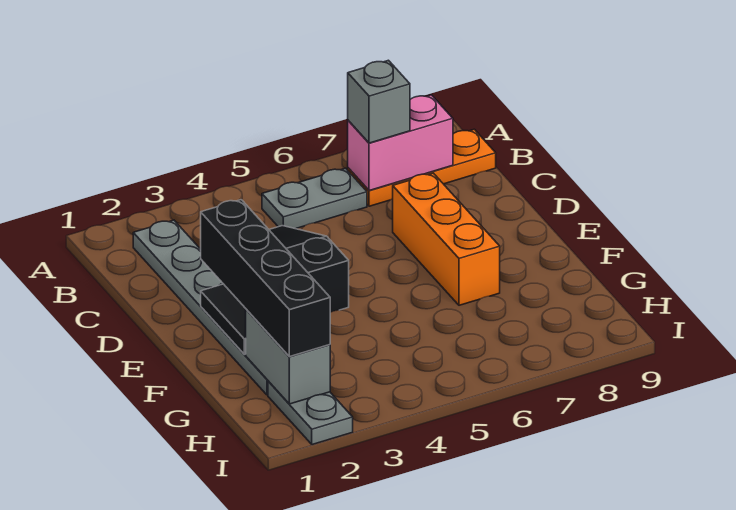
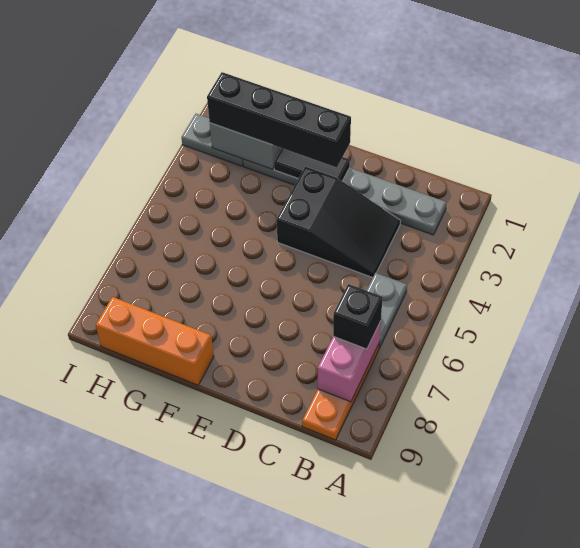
grey 1x1 brick [348,60,410,143] -> black 1x1 brick [333,284,383,349]
orange 1x3 brick [393,173,500,305] -> orange 1x3 brick moved to [96,297,214,385]

